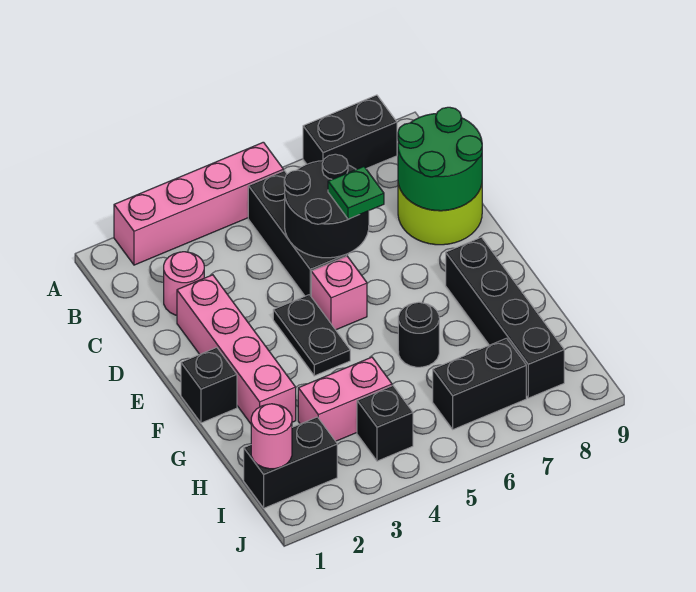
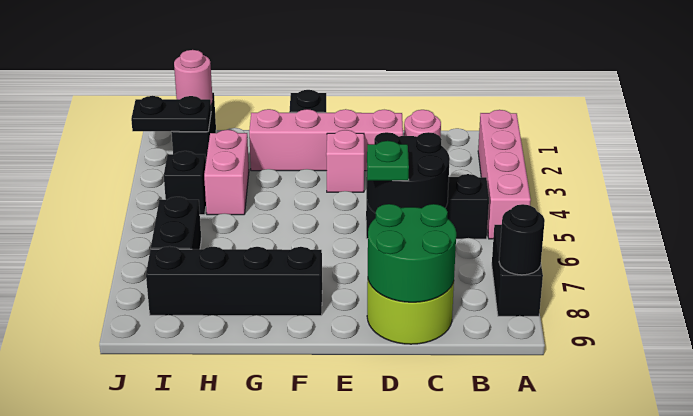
black 1x2 plate [273,295,350,376] -> black 1x2 plate moved to [131,96,211,132]
pink 1x1 brick [311,256,367,330] -> pink 1x1 brick moved to [326,130,364,192]
black 1x1 round brick [398,302,439,367] -> black 1x1 round brick moved to [499,204,545,275]

